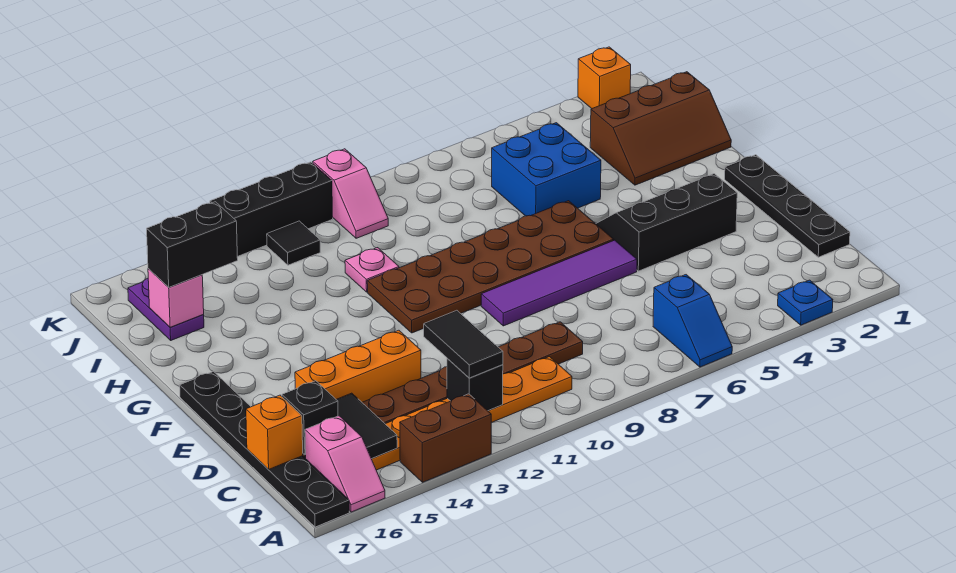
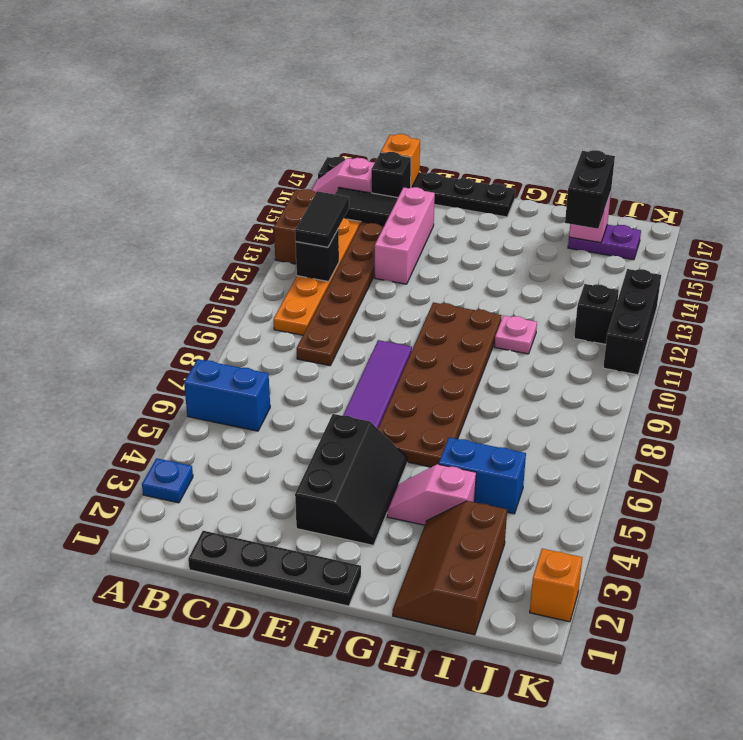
blue 1x2 slope [653,275,732,367] -> blue 1x2 brick [184,359,270,431]
black 1x2 tile [424,310,503,378] -> black 1x2 tile turned to [295,191,349,247]
orange 1x3 brick [295,330,421,402] -> pink 1x3 brick [375,187,435,284]
blue 2x2 brick [492,123,601,216] -> blue 1x2 brick [439,437,526,514]
pink 1x2 slope [313,149,388,238] -> pink 1x2 slope moved to [387,464,476,525]
black 1x1 tile [267,221,320,265] -> black 1x1 brick [574,284,619,344]

